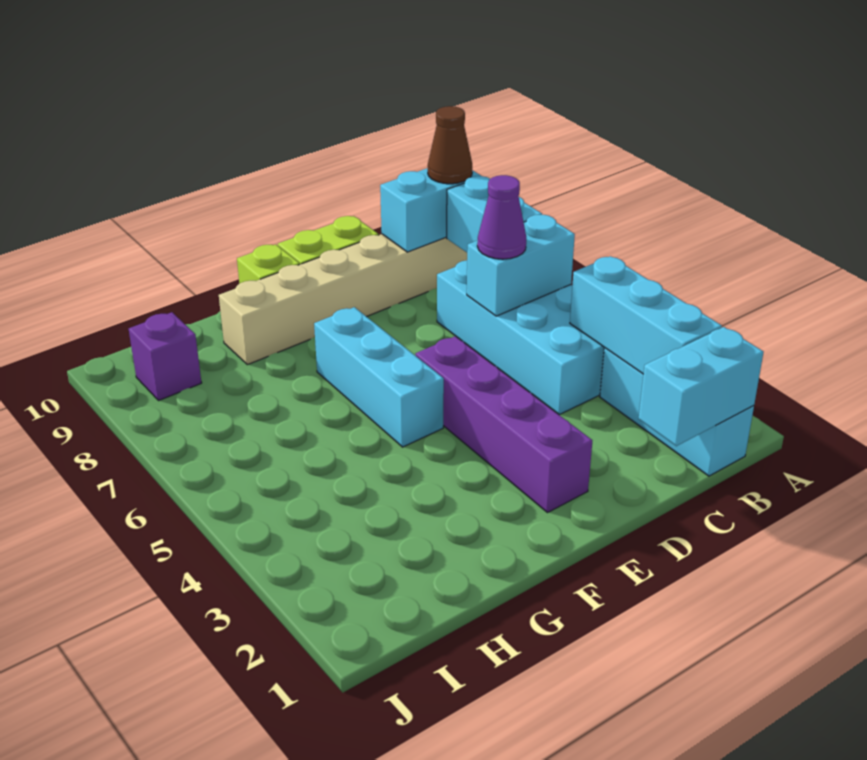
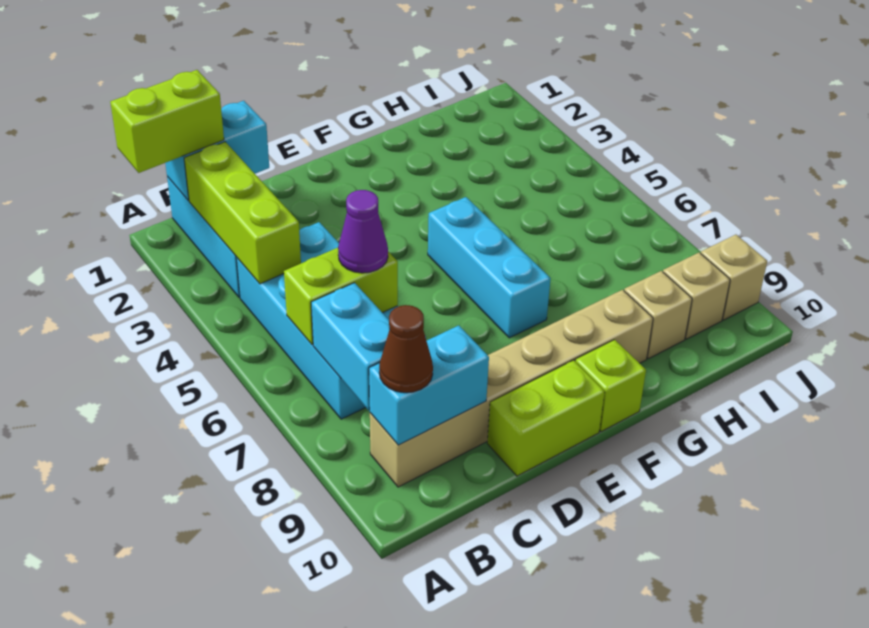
none -> lime 1x2 brick [110,70,224,173]
cyan 1x3 brick [570,256,722,374] -> lime 1x3 brick [184,142,301,284]
cyan 1x2 brick [467,215,575,316] -> lime 1x2 brick [284,248,398,345]
purple 1x4 brick [415,336,592,512] -> none
none -> tan 1x1 brick [624,271,692,359]
purple 1x1 brick [129,312,202,400] -> tan 1x1 brick [663,253,730,339]
none -> tan 1x1 brick [701,235,767,320]

